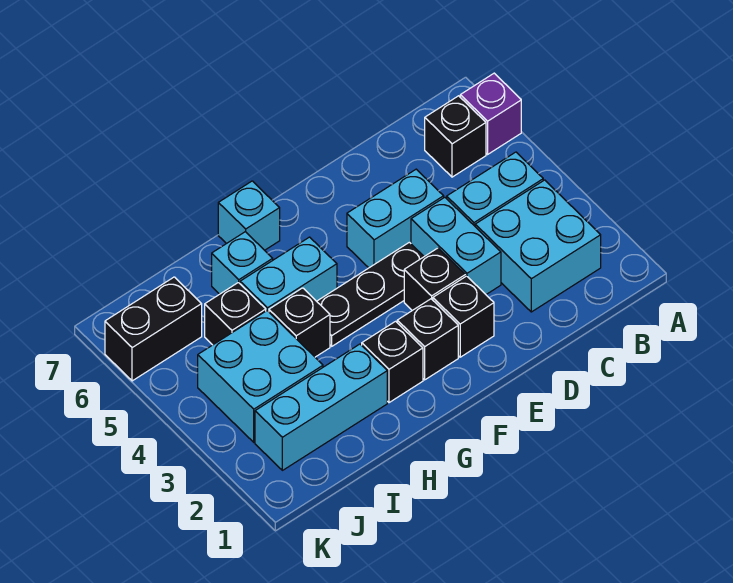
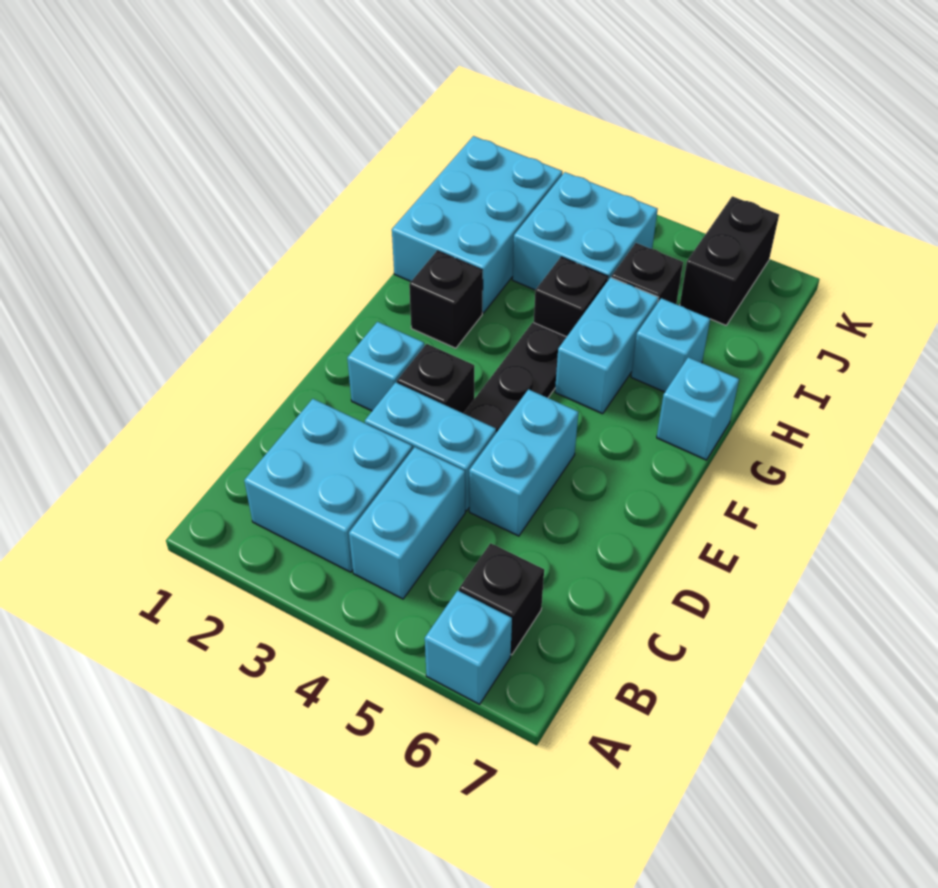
purple 1x1 brick [460,73,521,154] -> cyan 1x1 brick [425,591,512,704]
black 1x1 brick [433,276,494,357] -> cyan 1x1 brick [347,322,424,411]
black 1x1 brick [397,299,458,380] -> none
cyan 1x3 brick [255,344,387,470] -> cyan 2x3 brick [392,136,562,313]

